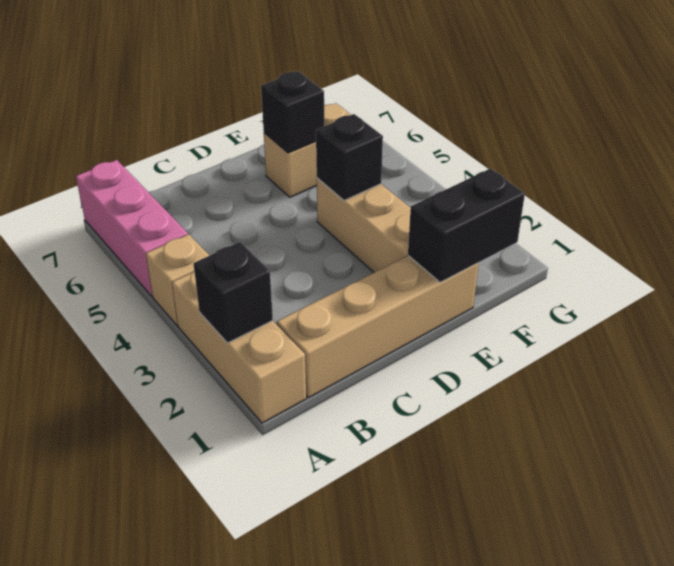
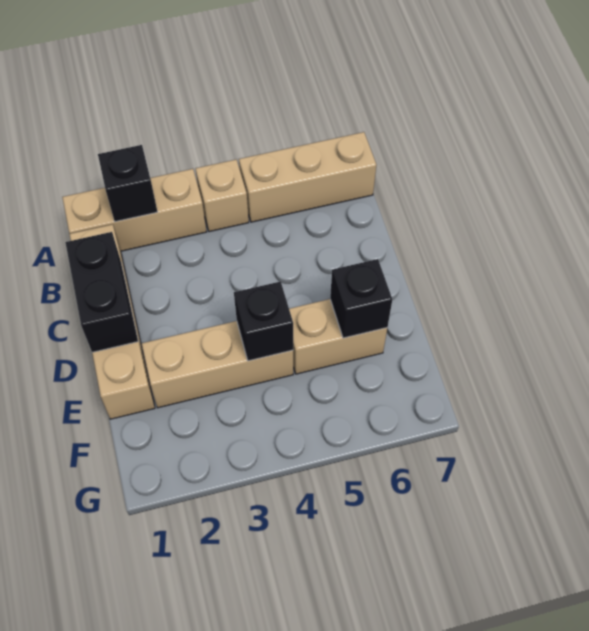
pink 1x3 brick [76,160,188,296] -> tan 1x3 brick [239,132,376,222]
black 1x2 brick [408,168,525,282] -> black 1x2 brick moved to [65,232,138,352]
tan 1x2 brick [264,103,351,197] -> tan 1x2 brick turned to [289,299,387,374]

